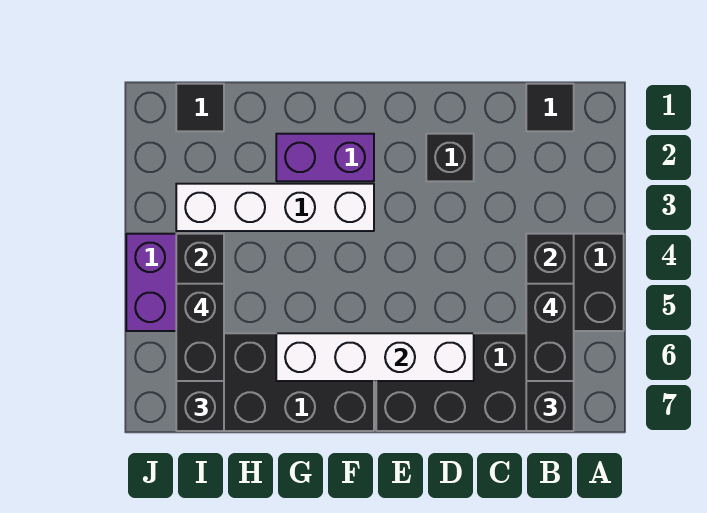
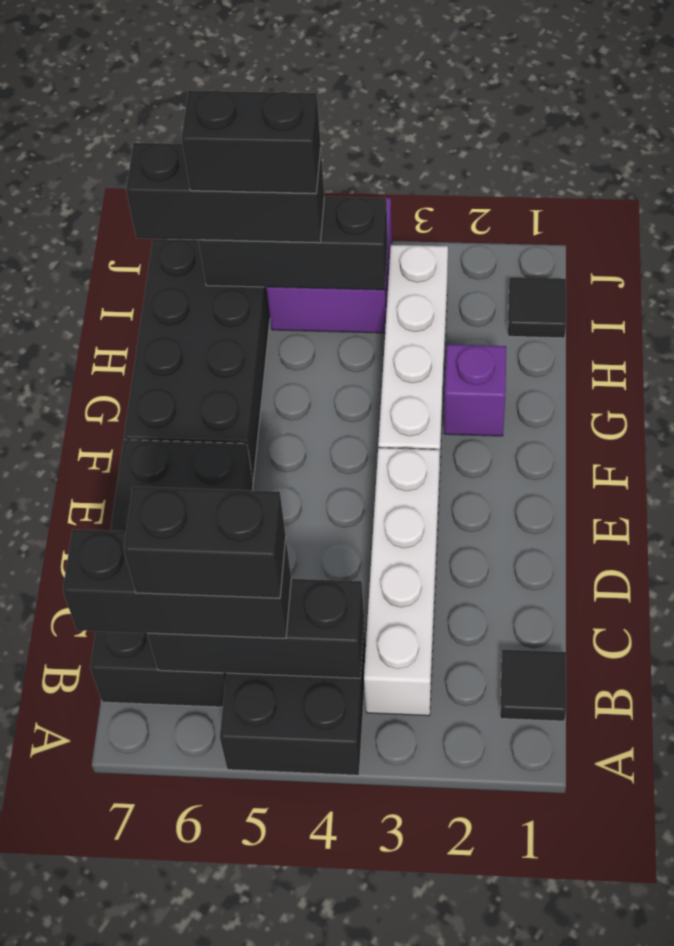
black 1x1 brick [426,134,474,181] -> none
white 1x4 brick [276,333,474,381] -> white 1x4 brick moved to [364,448,440,716]
purple 1x2 brick [276,134,374,181] -> purple 1x1 brick [444,344,506,436]

